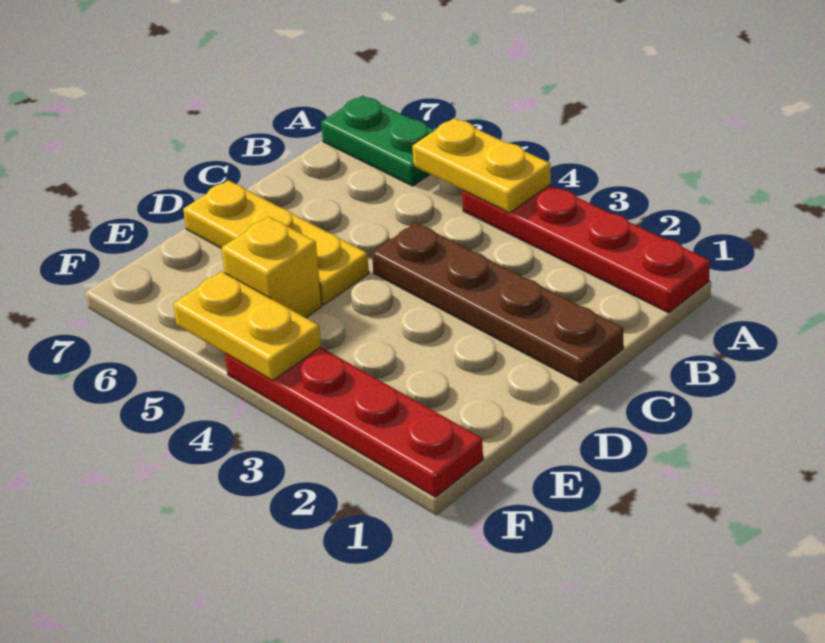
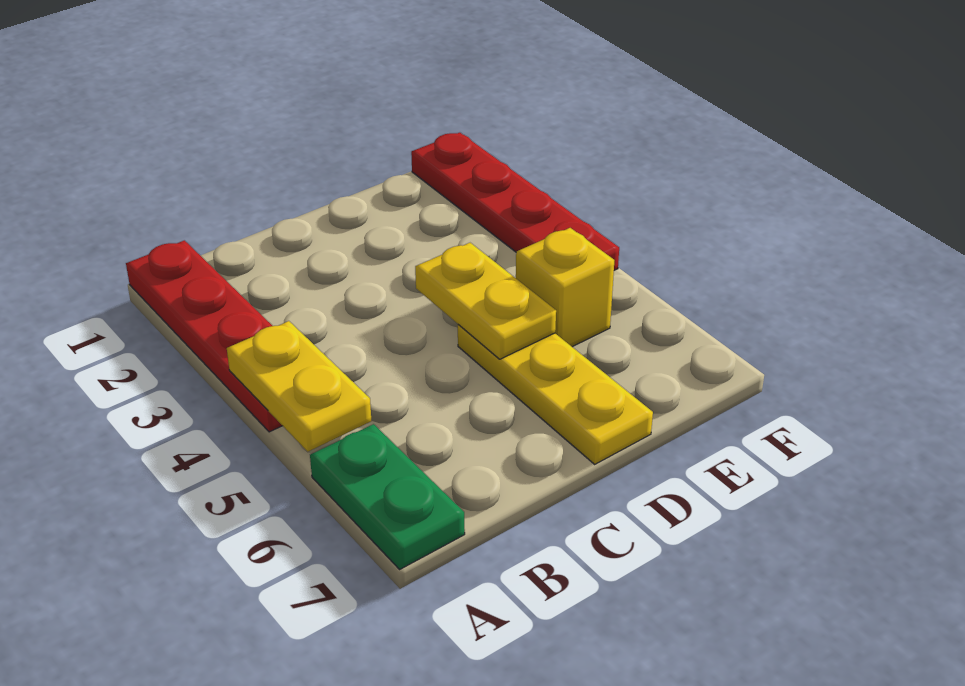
brown 1x4 plate [372,223,623,383] -> none
yellow 1x2 plate [173,272,321,381] -> yellow 1x2 plate moved to [415,243,556,359]

